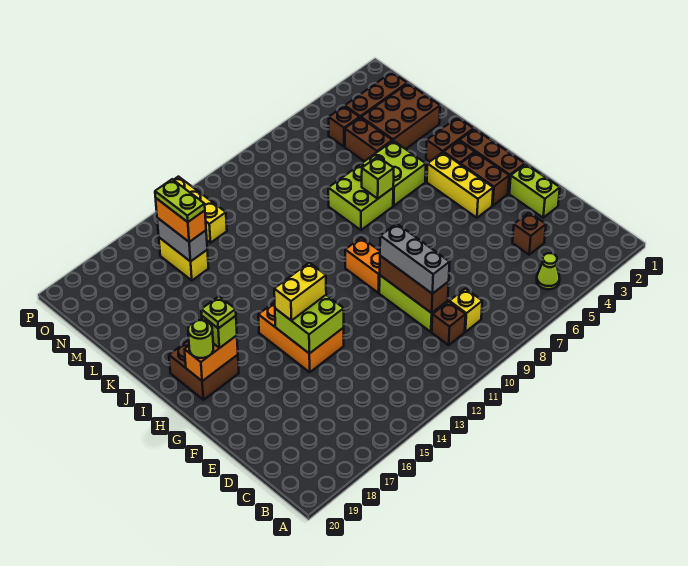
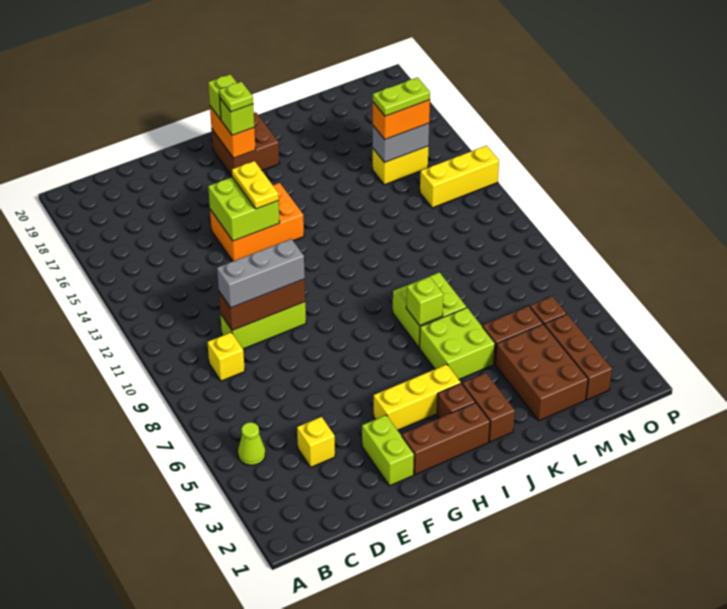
brown 1x1 brick [432,302,466,345] -> none
brown 1x1 brick [513,213,546,255] -> yellow 1x1 brick [297,417,335,467]
lime 1x2 brick [509,164,560,218] -> lime 1x2 brick turned to [362,415,414,486]
brown 1x2 brick [460,152,509,206] -> none
orange 1x2 brick [345,238,380,293] -> none
yellow 1x2 brick [274,263,326,321] -> yellow 1x2 plate [232,161,279,209]
lime 1x1 round brick [188,320,213,358] -> lime 1x1 brick [208,74,237,120]

